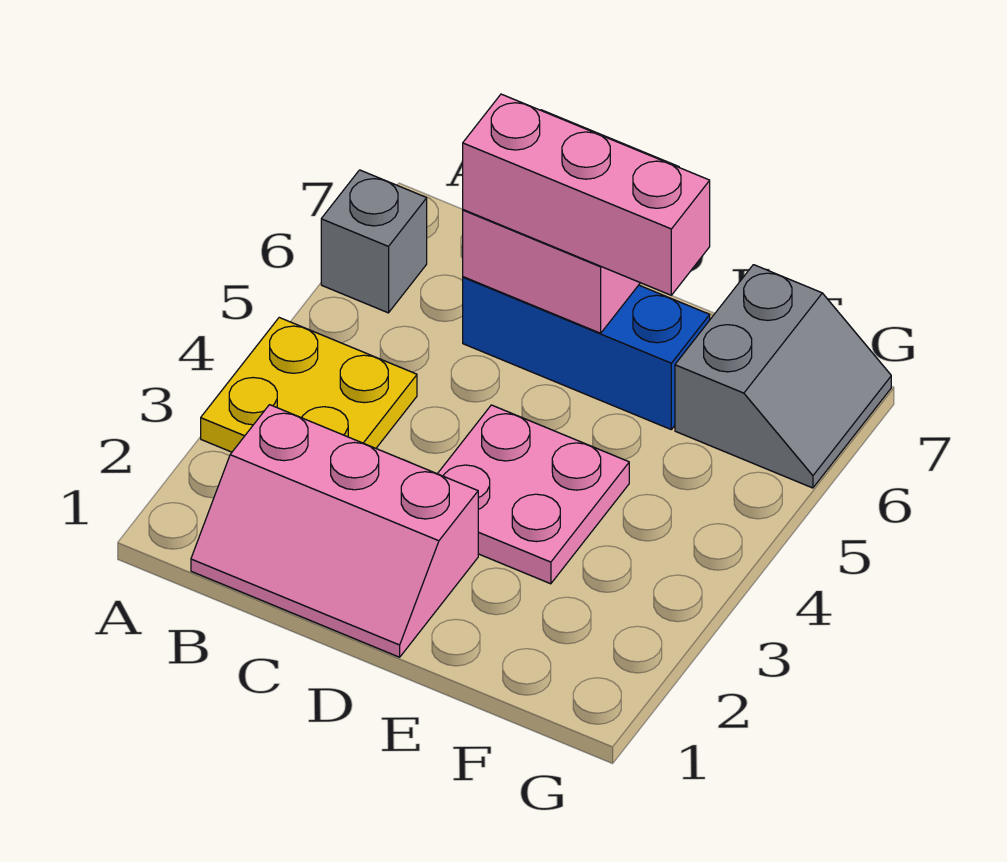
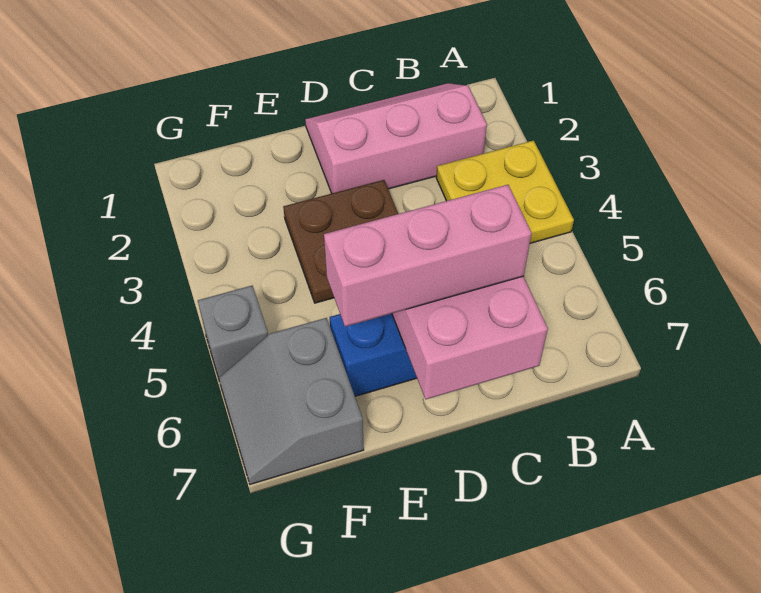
grey 1x1 brick [321,170,427,313] -> grey 1x1 brick moved to [198,286,268,378]
pink 2x2 plate [438,405,629,584] -> brown 2x2 plate [283,180,398,303]

